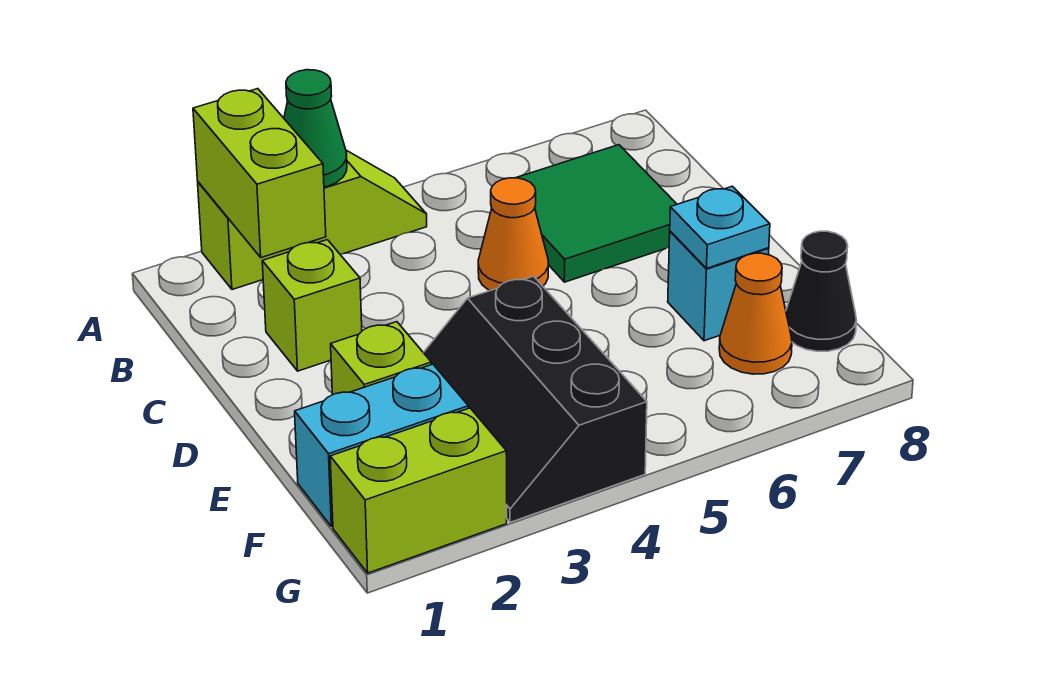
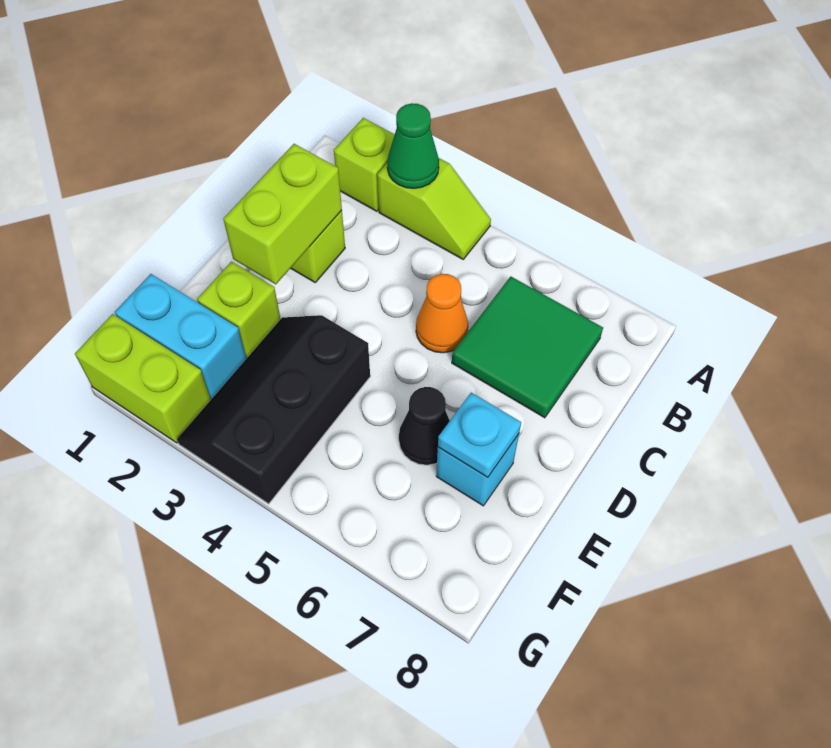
lime 1x2 brick [193,89,326,258] -> lime 1x2 brick moved to [223,144,342,284]
orange 1x1 cone [719,253,792,374] -> none
black 1x1 cone [786,231,856,351] -> black 1x1 cone moved to [399,387,450,465]

